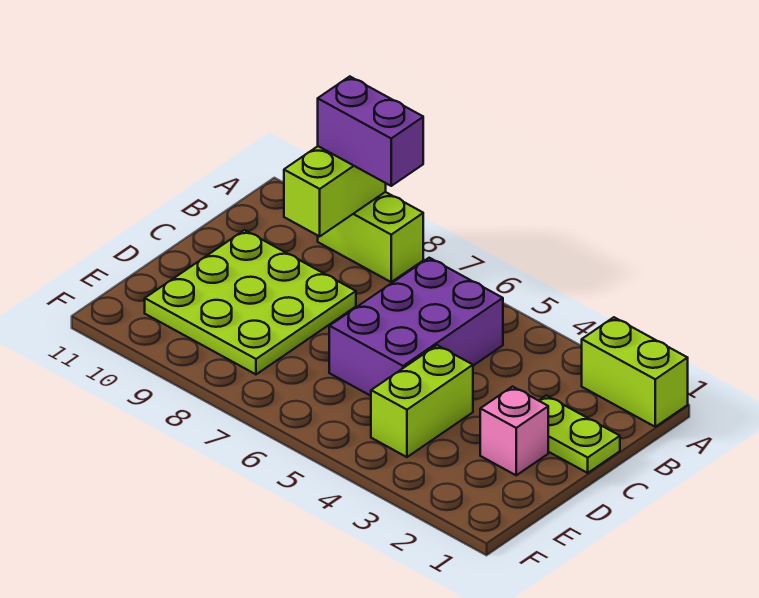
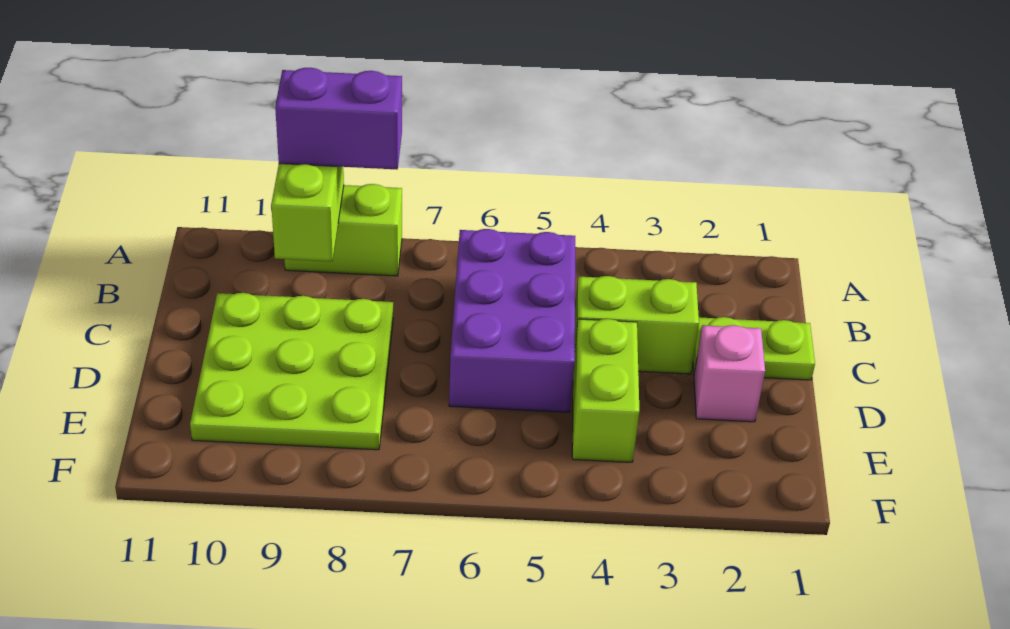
lime 1x2 brick [582,317,688,427] -> lime 1x2 brick moved to [575,276,699,374]

